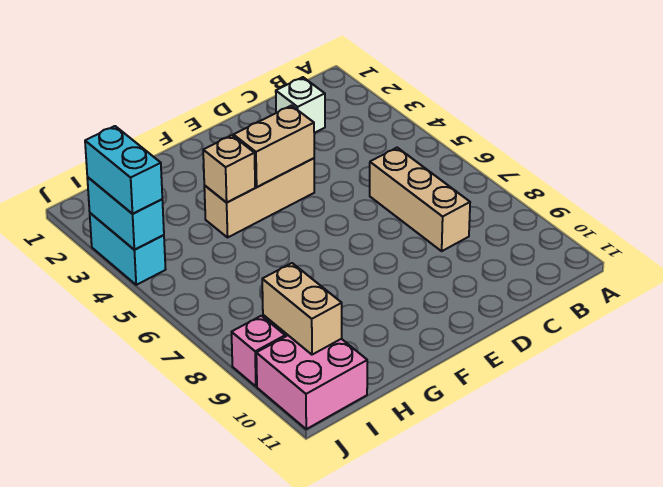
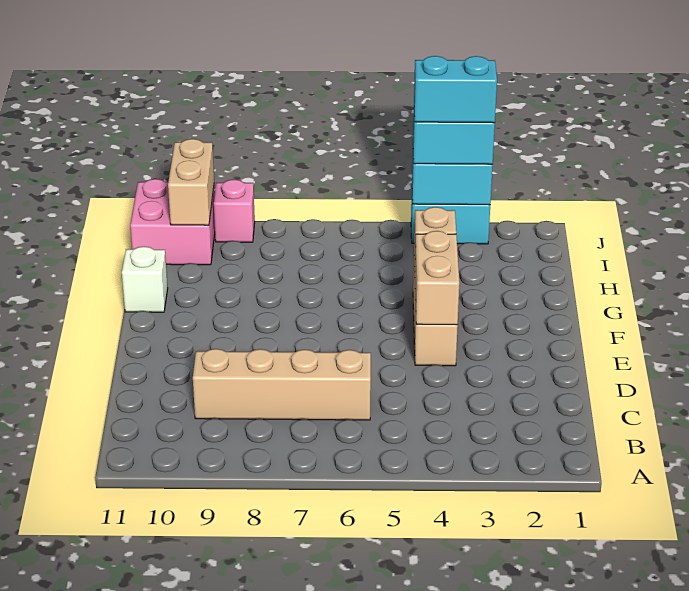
white 1x1 brick [276,77,325,133] -> white 1x1 brick moved to [122,247,168,312]
tan 1x3 brick [370,148,470,251] -> tan 1x4 brick [193,349,371,420]
tan 1x2 brick [262,263,342,355] -> tan 1x2 brick turned to [168,139,214,225]
none -> cyan 1x2 brick [414,56,497,123]

